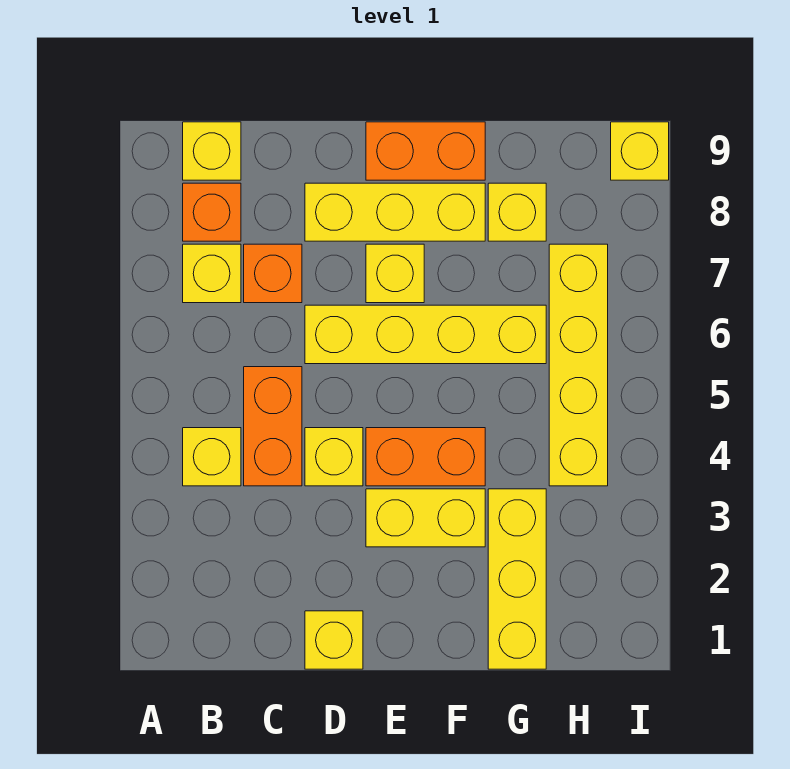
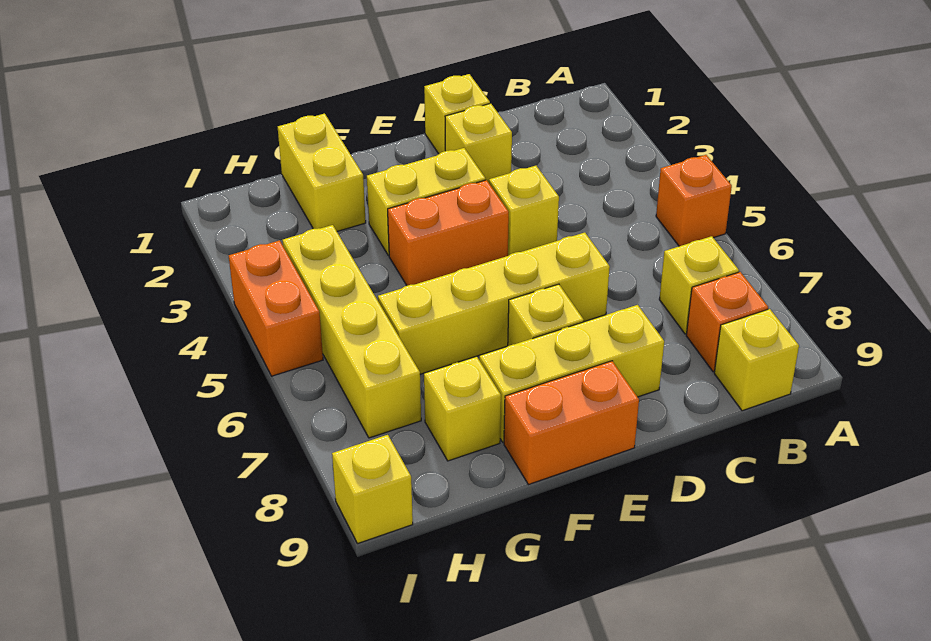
yellow 1x1 brick [183,428,241,486] -> yellow 1x1 brick moved to [445,103,512,182]
orange 1x2 brick [244,367,302,486] -> orange 1x2 brick moved to [229,240,323,376]
orange 1x1 brick [244,244,302,303] -> orange 1x1 brick moved to [656,155,732,246]
yellow 1x3 brick [488,489,546,669] -> yellow 1x2 brick [278,114,366,231]

